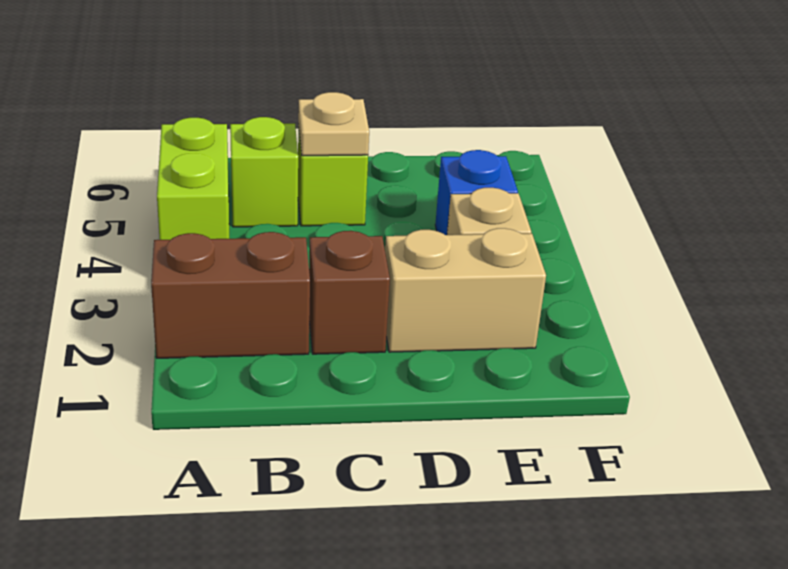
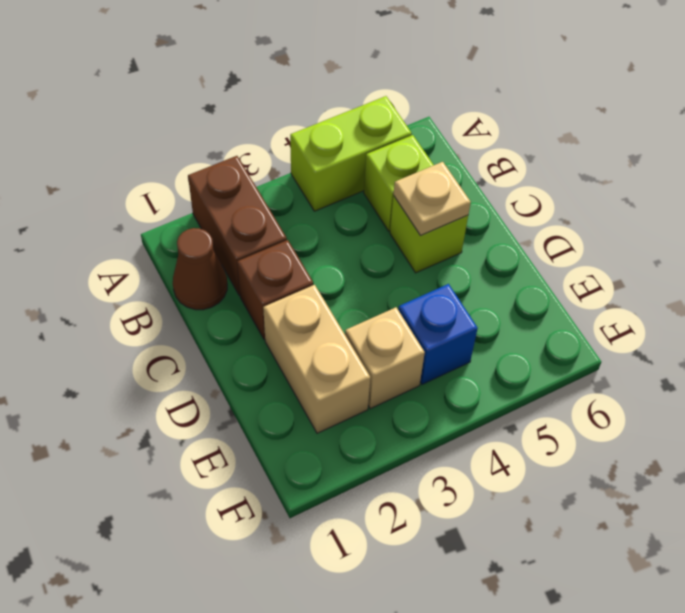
none -> brown 1x1 cone [173,228,227,310]

